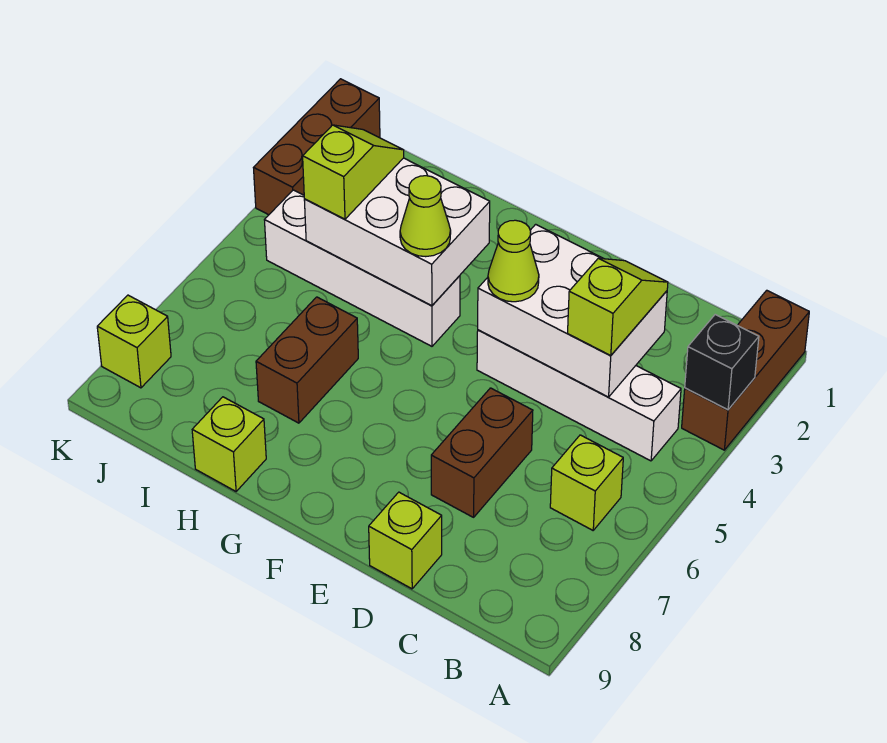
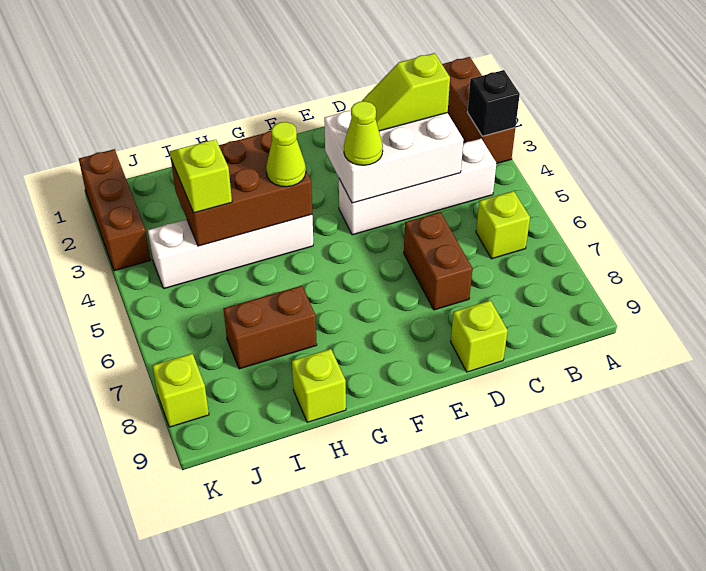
lime 1x2 slope [568,258,668,356] -> lime 1x2 slope turned to [362,53,450,131]
white 2x3 brick [304,158,490,306] -> brown 2x3 brick [171,131,312,246]
brown 1x2 brick [256,297,358,423] -> brown 1x2 brick turned to [223,286,317,369]

